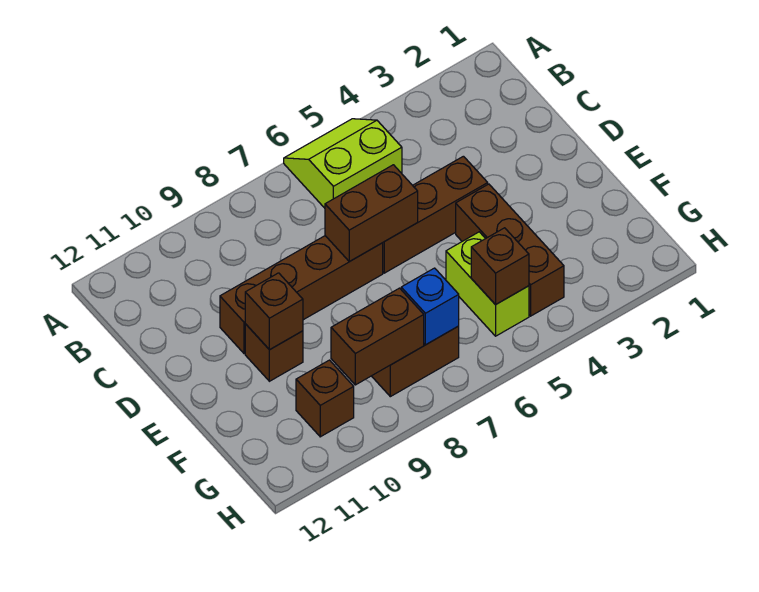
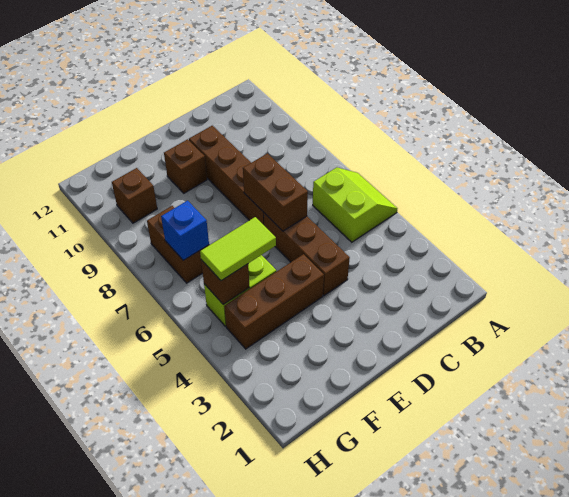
brown 1x1 brick [245,273,303,350] -> none
none -> lime 1x2 tile [200,217,276,281]
brown 1x2 brick [331,288,424,385] -> none

